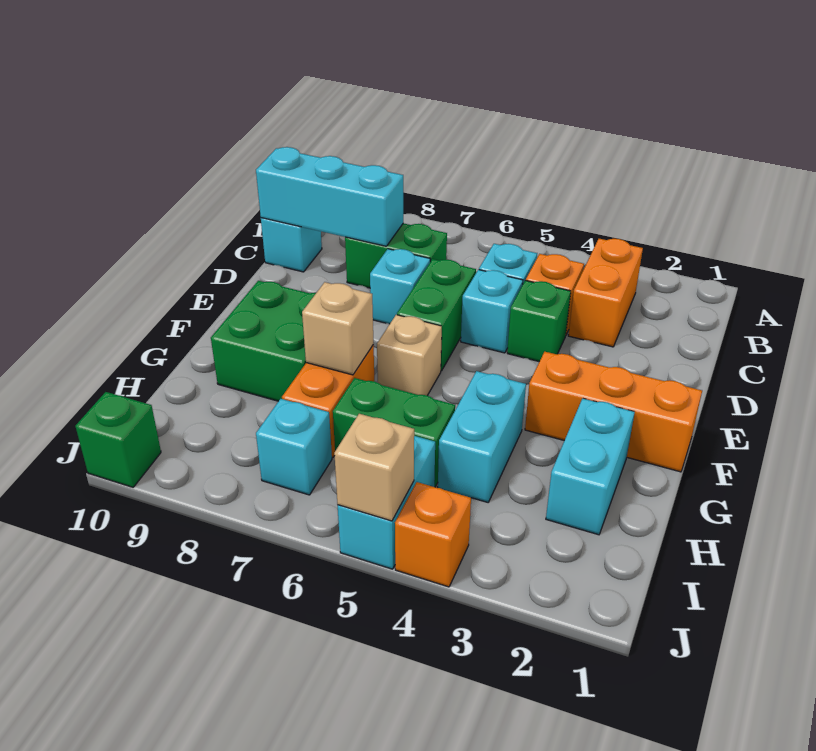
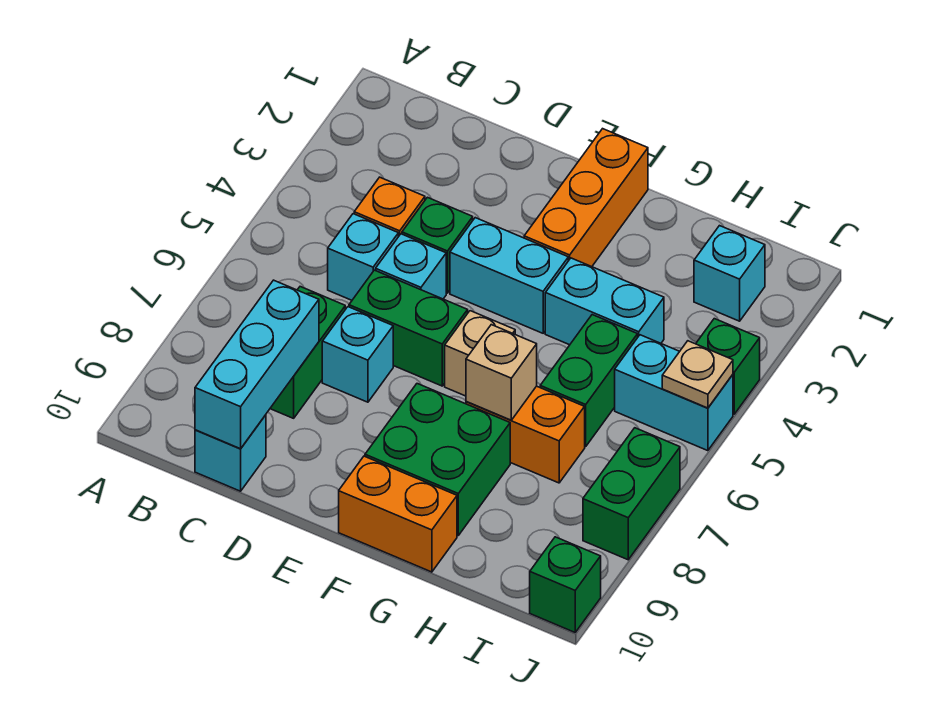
orange 1x2 brick [568,239,643,347] -> orange 1x2 brick moved to [339,456,457,572]
cyan 1x2 brick [546,398,635,535] -> cyan 1x2 brick moved to [450,218,568,333]
cyan 1x1 brick [256,399,332,495] -> cyan 1x1 brick moved to [694,226,765,321]
orange 1x1 brick [395,482,471,587] -> green 1x1 brick [696,319,760,414]
tan 1x1 brick [334,414,414,521] -> tan 1x1 plate [662,341,733,408]
none -> green 1x2 brick [583,428,680,560]

